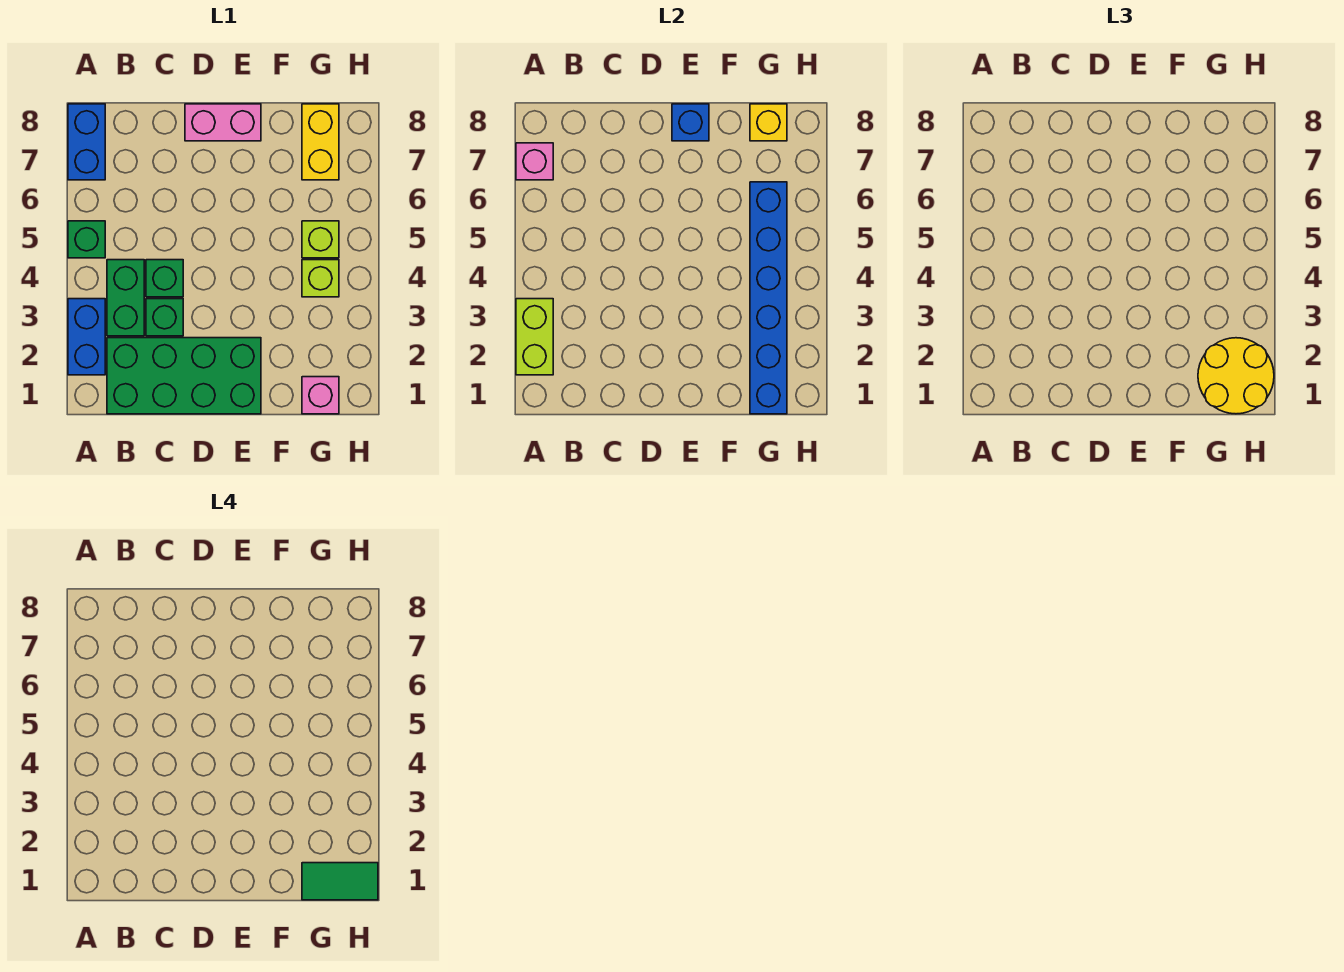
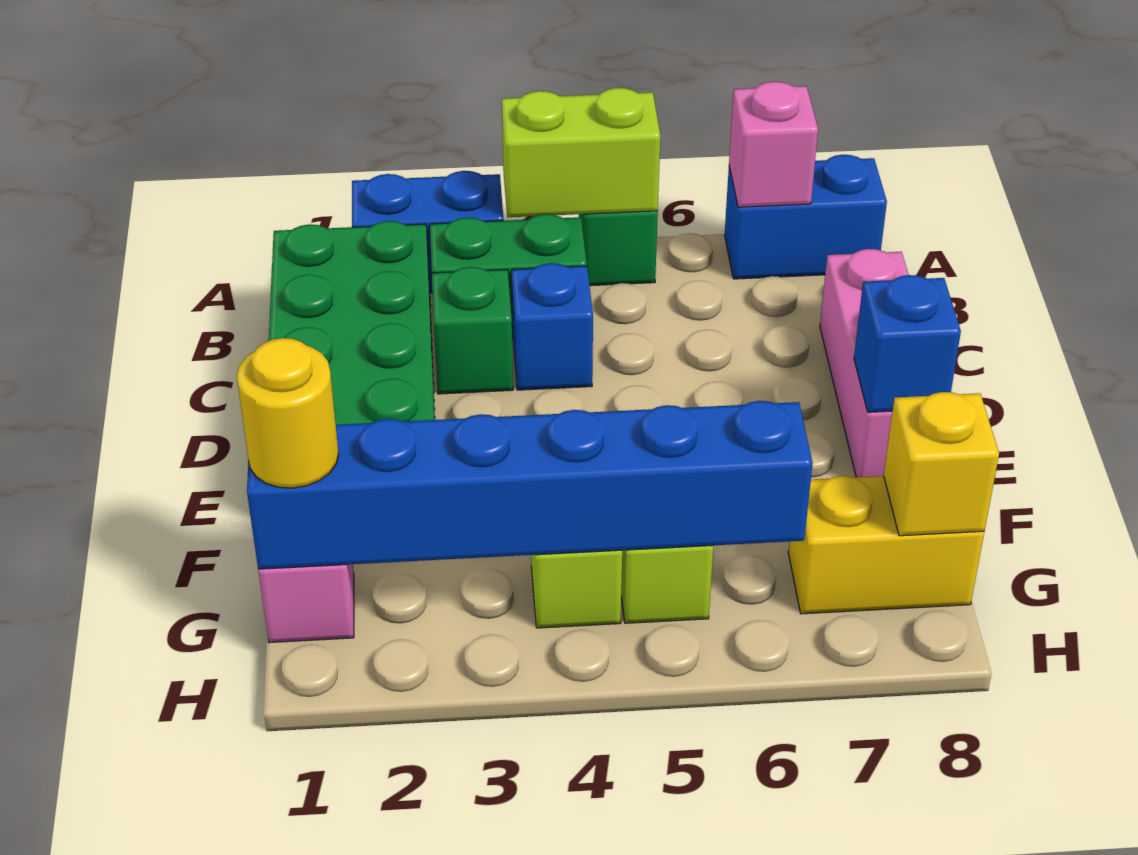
lime 1x2 brick [516,299,553,375] -> lime 1x2 brick moved to [502,88,660,217]
green 1x1 brick [146,260,183,297] -> blue 1x1 brick [512,263,593,390]
pink 1x2 brick [185,104,261,141] -> pink 1x3 brick [820,249,908,477]
yellow 2x2 round brick [1198,338,1274,414] -> yellow 1x1 round brick [237,338,339,488]
green 1x2 tile [302,863,378,900] -> none

